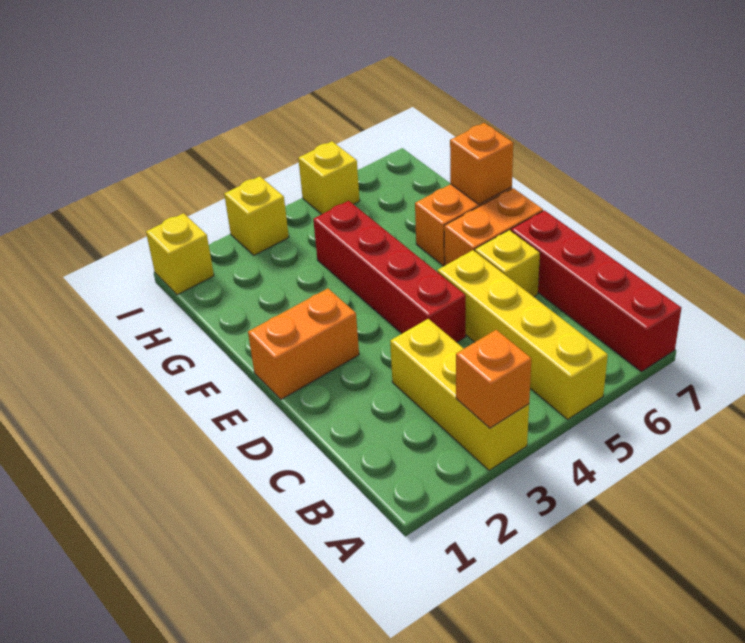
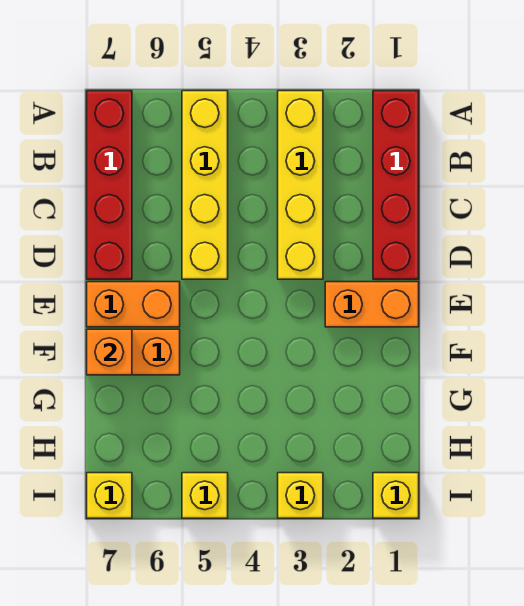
yellow 1x3 brick [390,319,529,470] -> yellow 1x4 brick [278,91,323,279]
orange 1x1 brick [456,330,531,428] -> none
red 1x4 brick [313,201,466,342] -> red 1x4 brick moved to [373,91,419,279]
yellow 1x1 brick [475,230,540,297] -> yellow 1x1 brick moved to [87,473,132,518]

